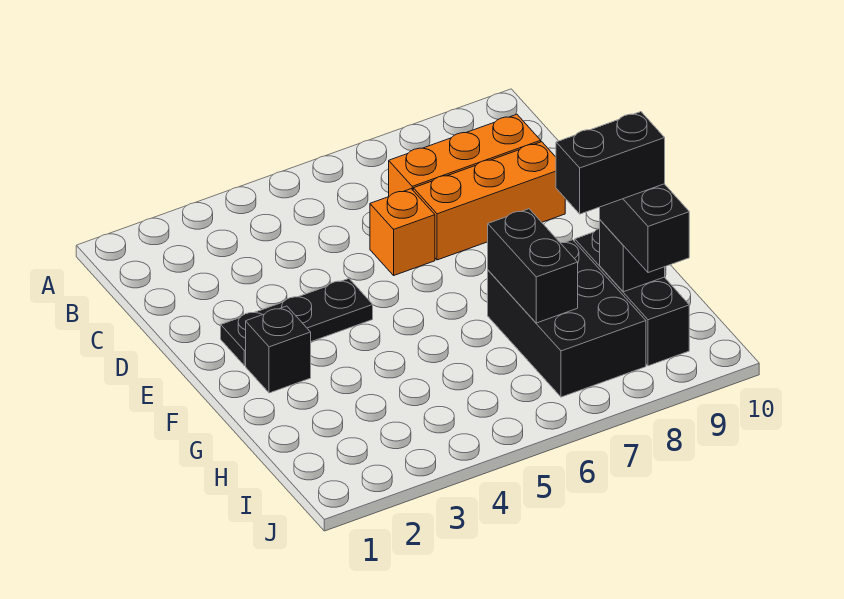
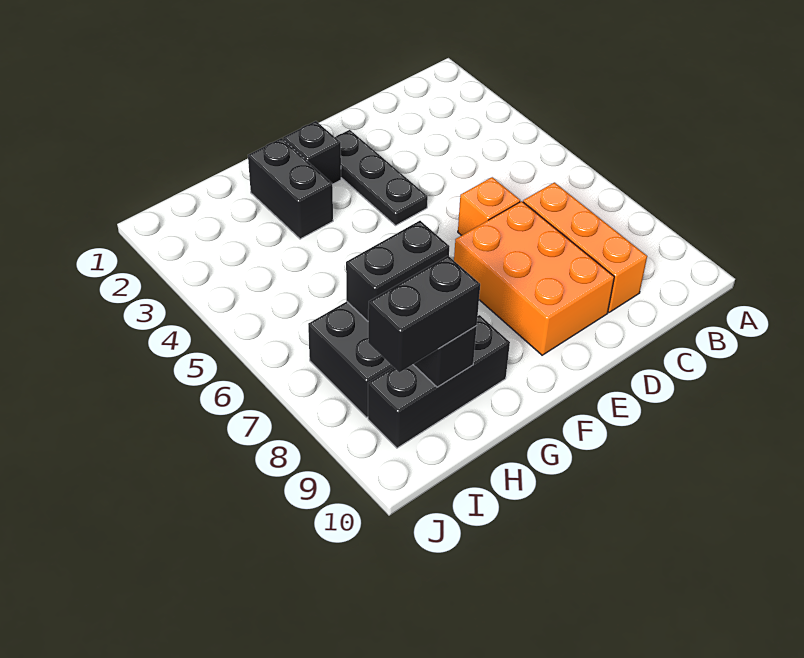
orange 1x3 brick [413,142,565,260] -> orange 2x3 brick [454,201,614,355]
black 1x2 brick [556,112,665,214] -> black 1x2 brick moved to [248,138,333,239]

